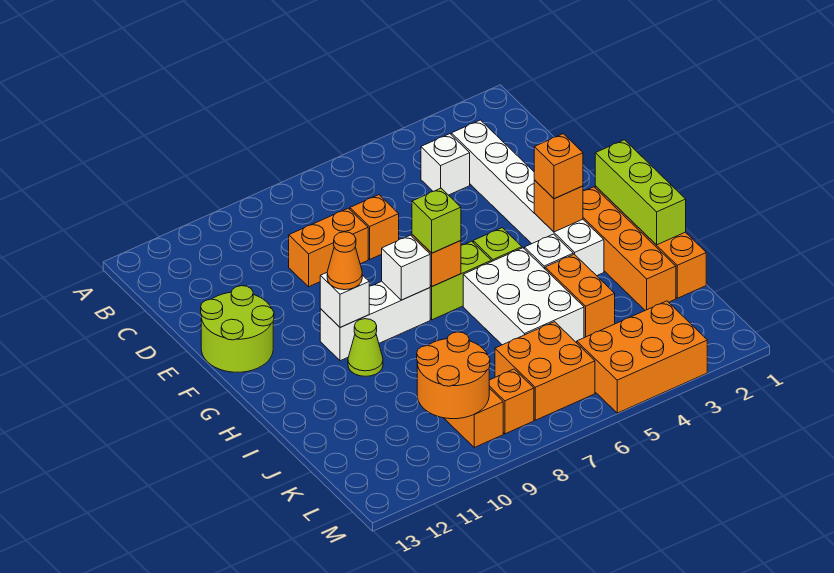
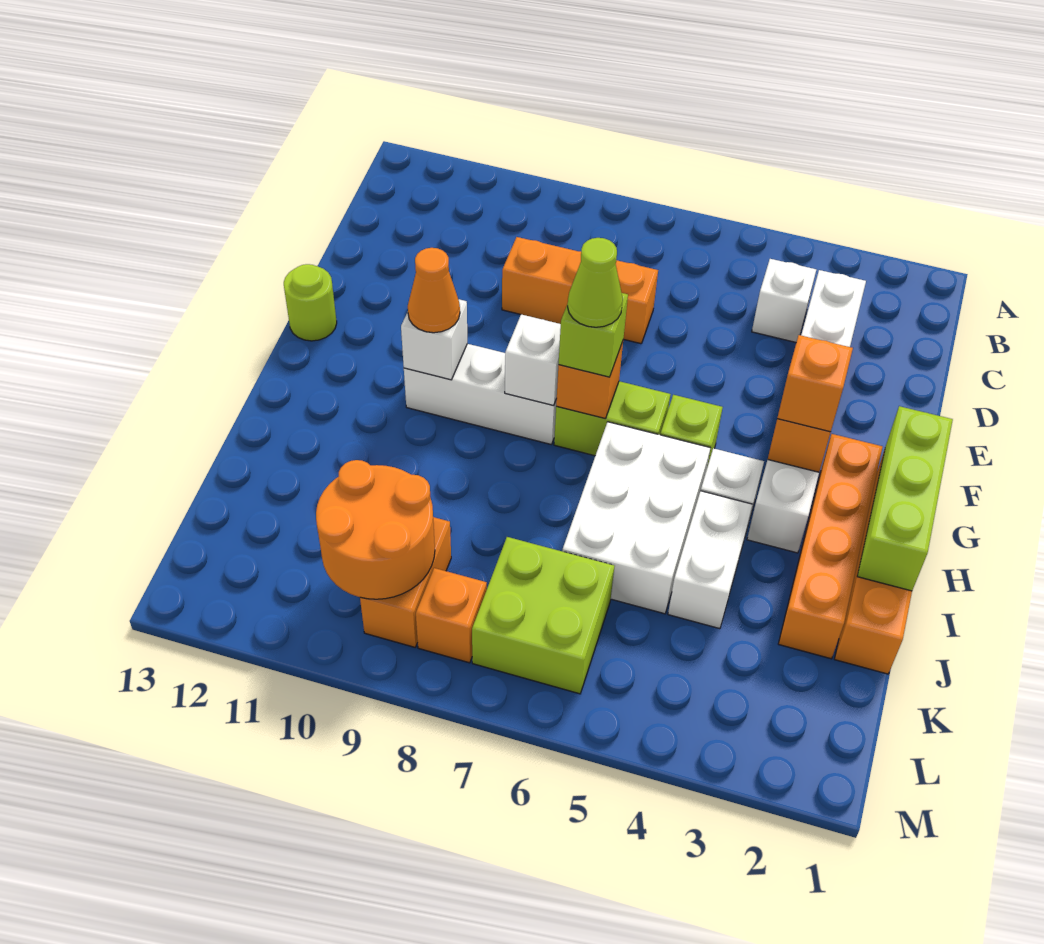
lime 2x2 round brick [201,286,274,372] -> lime 1x1 round brick [284,264,337,341]
lime 1x1 cone [348,319,383,376] -> lime 1x1 cone moved to [568,238,623,327]
orange 1x2 brick [545,254,615,338] -> white 1x2 brick [668,491,752,629]
orange 2x2 brick [495,322,595,420] -> lime 2x2 brick [472,537,614,694]
orange 2x3 brick [577,301,707,413] -> none

